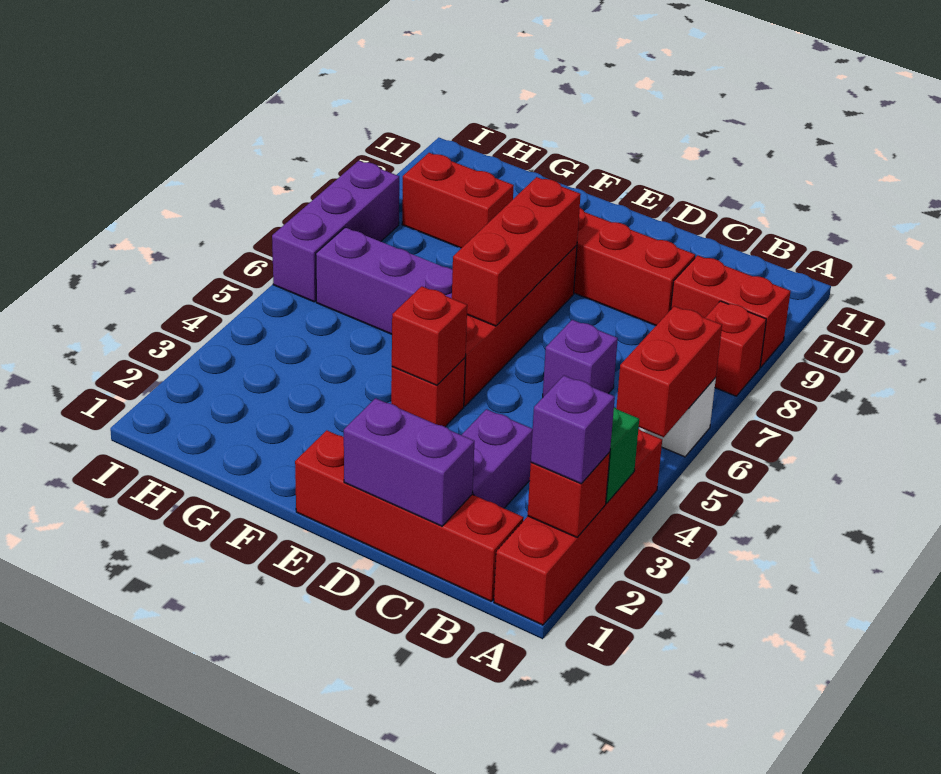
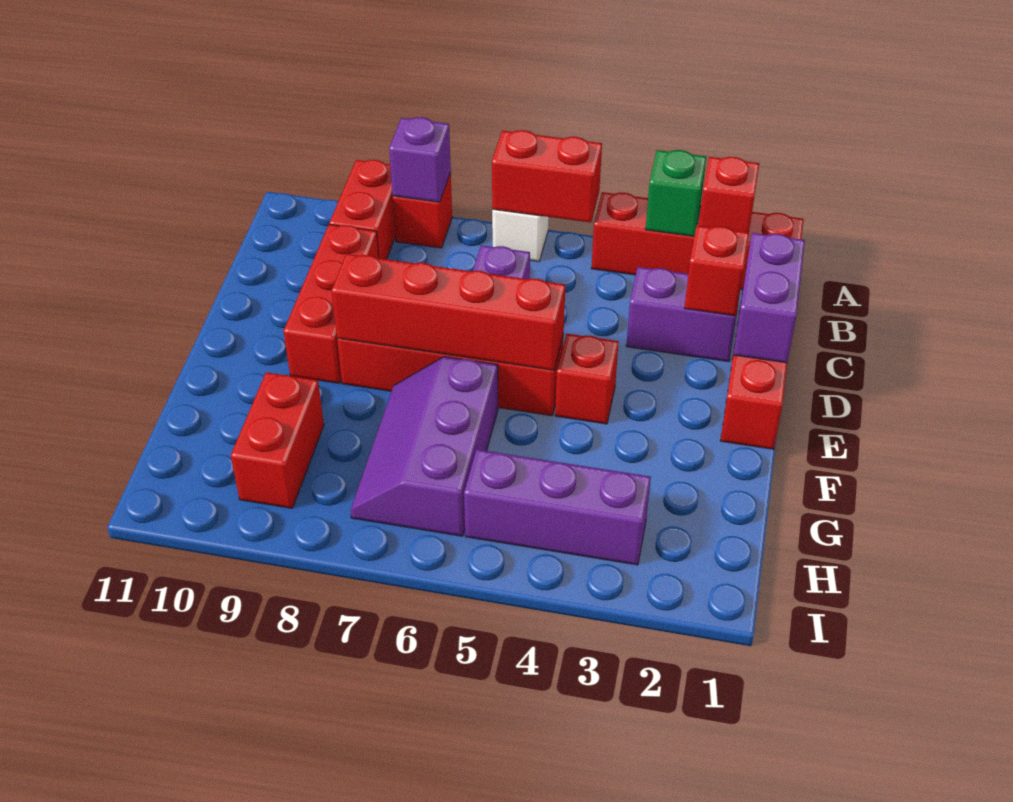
purple 1x1 brick [531,376,615,484] -> purple 1x1 brick moved to [389,117,451,202]
red 1x1 brick [392,286,467,385] -> red 1x1 brick moved to [684,225,749,316]
red 1x3 brick [452,177,581,326] -> red 1x4 brick [332,254,565,370]
purple 1x3 brick [272,161,399,302] -> purple 1x3 brick moved to [464,450,651,565]

